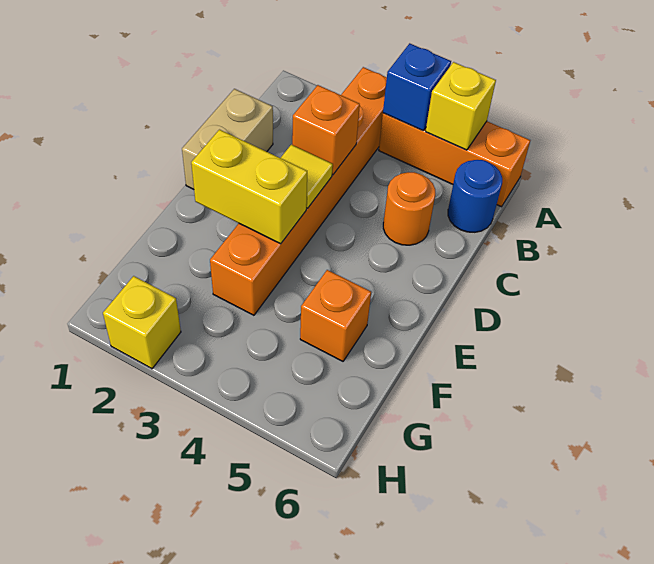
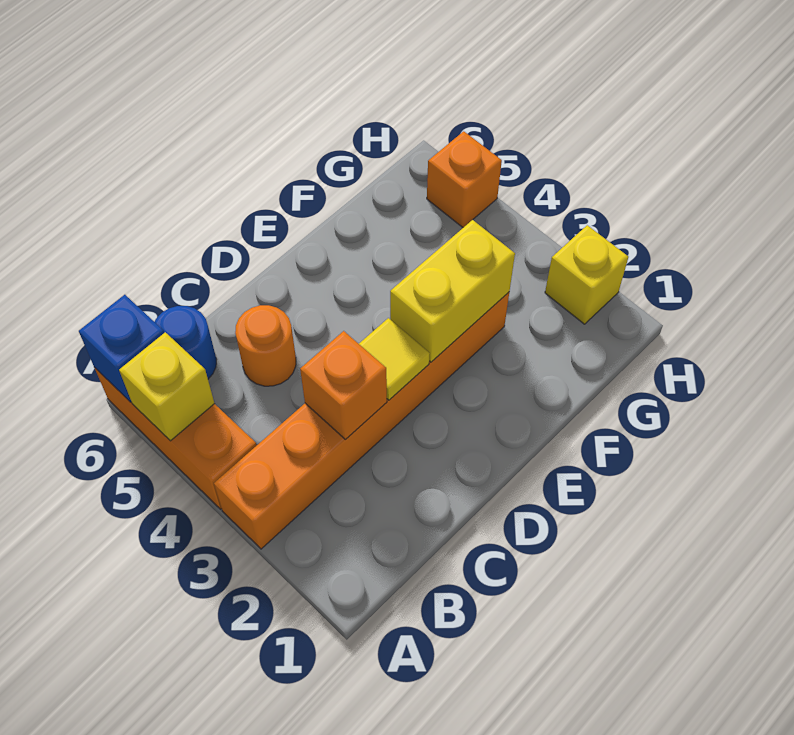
blue 1x1 brick [383,43,451,130] -> blue 1x1 brick moved to [79,295,164,402]
tan 1x2 brick [182,89,273,189] -> none
yellow 1x2 brick [191,130,307,244] -> yellow 1x2 brick turned to [390,220,515,362]
orange 1x1 brick [300,270,371,361] -> orange 1x1 brick moved to [427,131,502,227]

